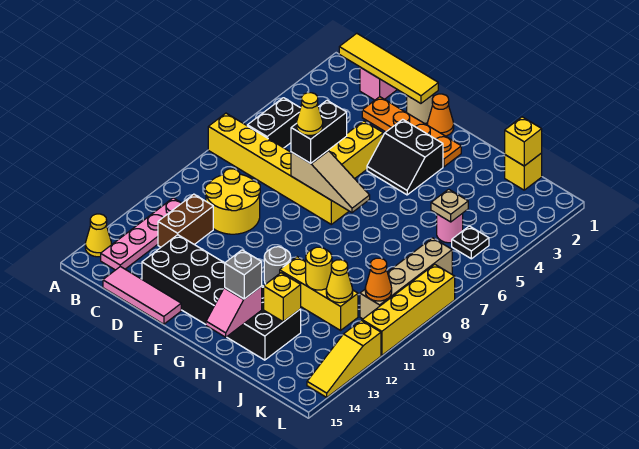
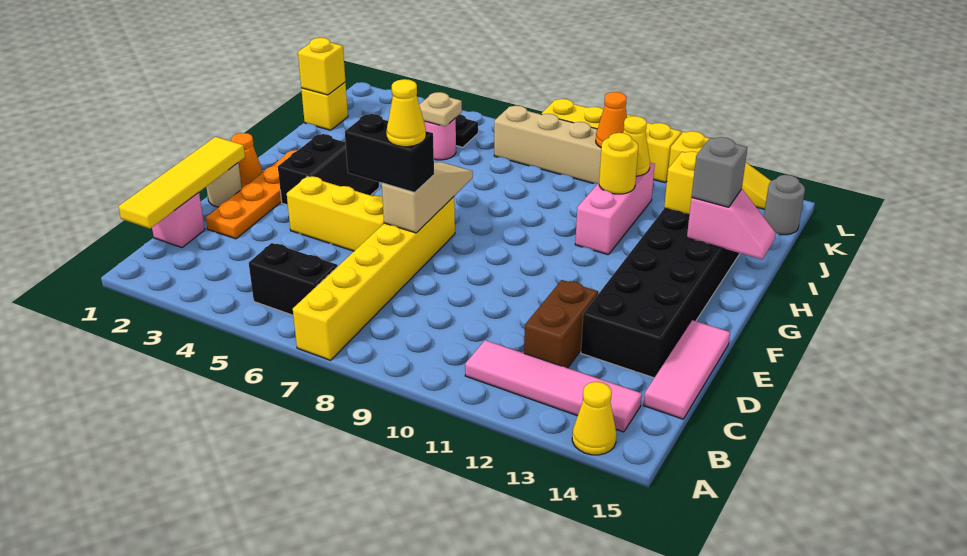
pink 1x4 plate [101,198,181,270] -> pink 1x4 tile [465,340,642,432]
yellow 2x2 round brick [205,169,260,234] -> none
brown 1x2 brick [158,194,213,247] -> brown 1x2 brick turned to [524,280,598,368]
grey 1x1 round brick [264,247,291,284] -> grey 1x1 round brick moved to [764,175,805,235]
yellow 1x3 brick [280,257,358,330] -> pink 1x3 brick [575,163,655,255]

